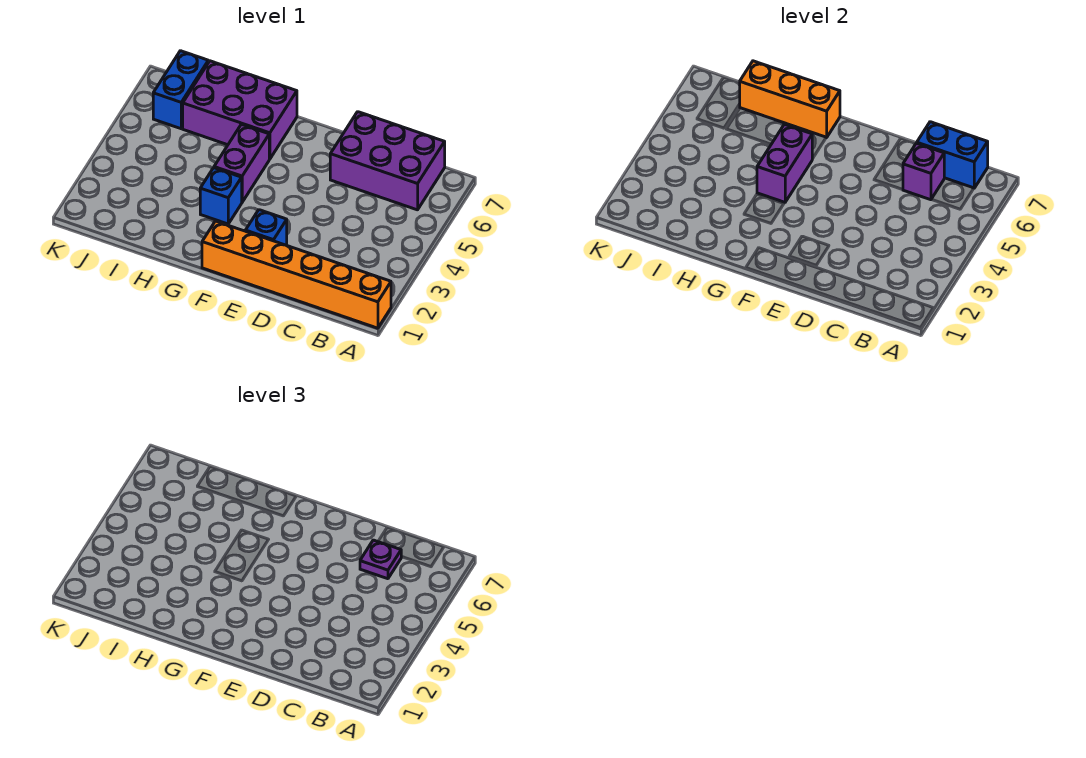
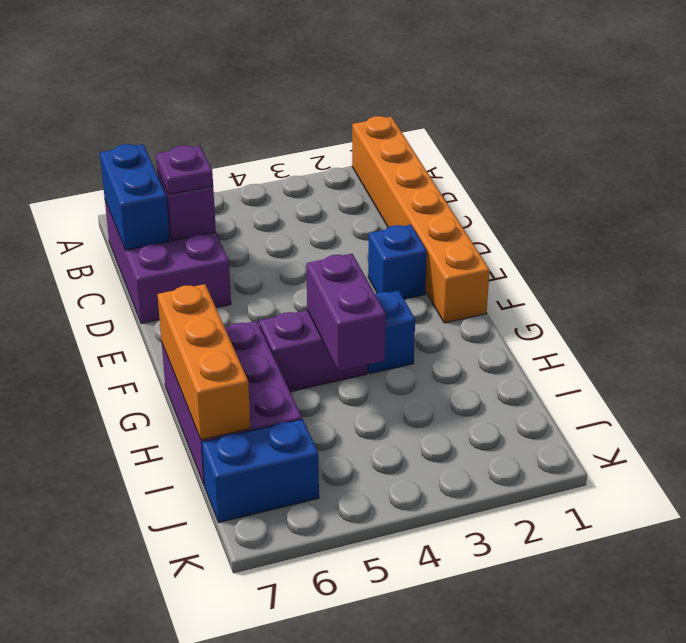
purple 1x2 brick [757,124,812,202] -> purple 1x2 brick turned to [306,254,386,371]

